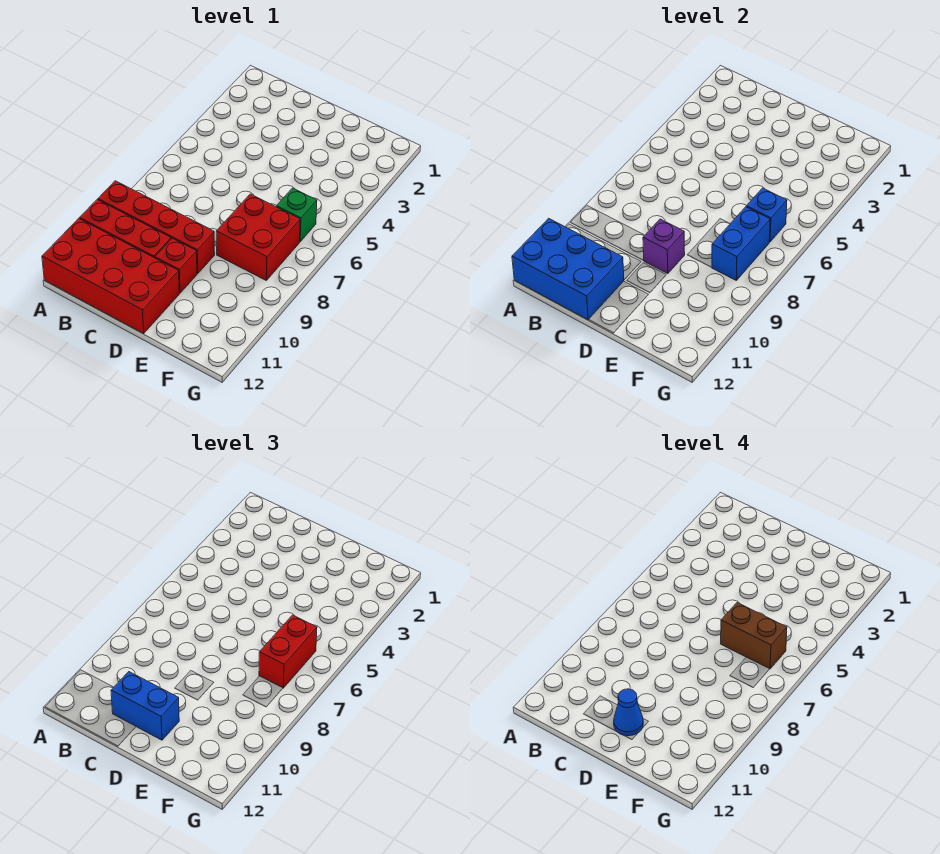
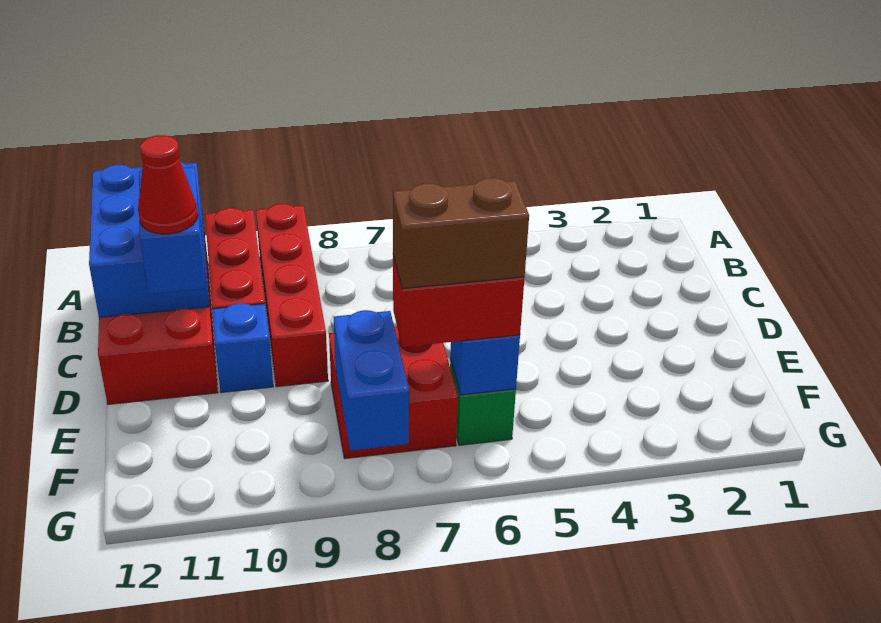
purple 1x1 brick [643,219,685,274] -> none
red 1x1 brick [155,238,197,293] -> blue 1x1 brick [212,303,273,393]
blue 1x1 cone [614,689,643,736] -> red 1x1 cone [138,135,198,234]
brown 1x2 brick [721,603,787,669] -> brown 1x2 brick turned to [393,178,529,289]
blue 1x2 brick [712,207,770,280] -> blue 1x2 brick turned to [334,310,409,450]

